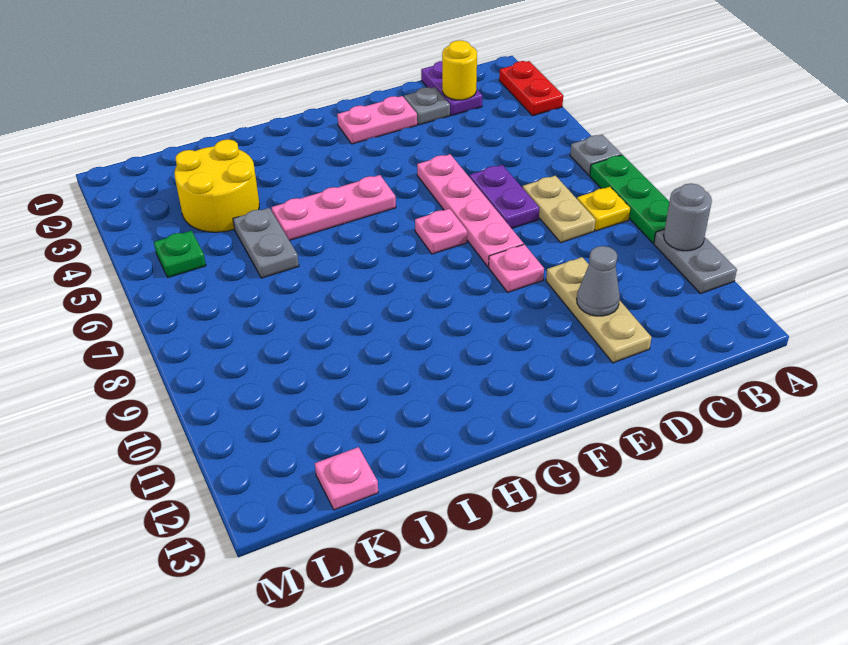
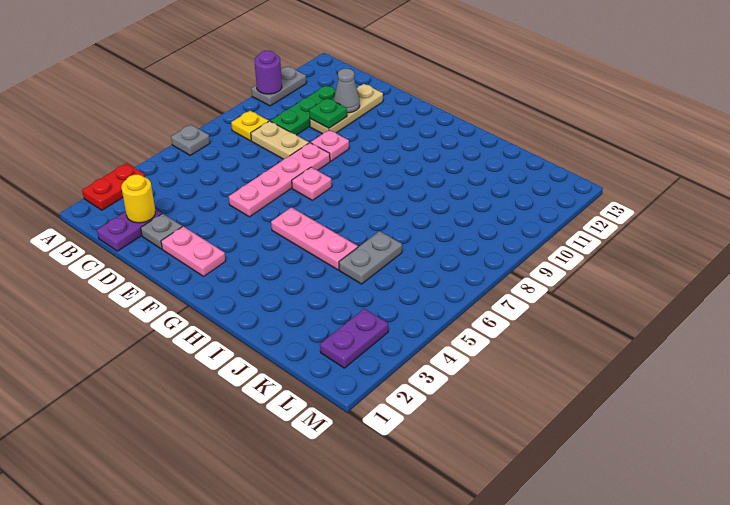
green 1x3 plate [590,155,669,243] -> green 1x3 plate moved to [271,85,336,135]
grey 1x1 round brick [664,183,712,251] -> purple 1x1 round brick [255,51,282,94]
tan 1x2 plate [523,176,595,243] -> tan 1x2 plate turned to [251,121,309,159]
purple 1x2 plate [469,165,540,228] -> purple 1x2 plate moved to [320,309,388,368]
yellow 2x2 round brick [174,139,259,232] -> none
pink 1x1 plate [315,447,378,510] -> none
green 1x1 plate [154,231,206,277] -> green 1x1 plate moved to [309,98,347,128]

